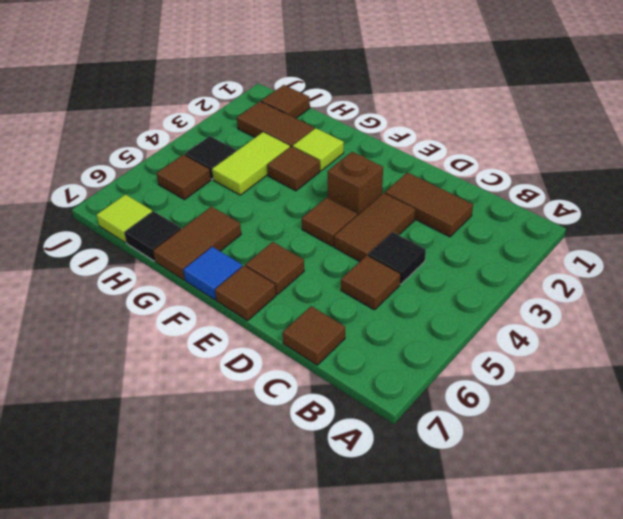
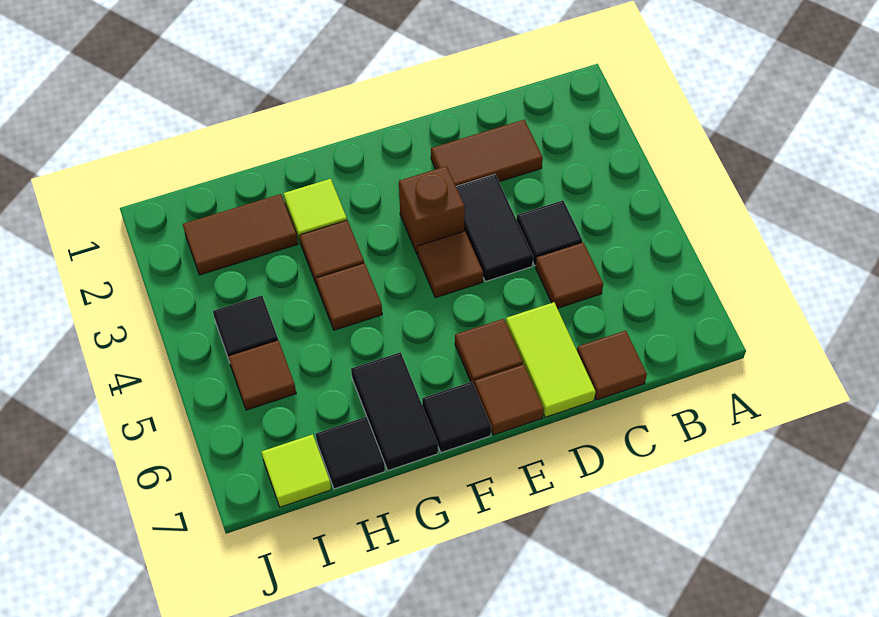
brown 1x2 tile [334,193,415,261] -> black 1x2 tile [456,175,533,282]
blue 1x1 tile [183,247,242,300] -> black 1x1 tile [422,382,491,453]
brown 1x2 tile [153,206,241,280] -> black 1x2 tile [351,352,438,471]
lime 1x2 tile [212,132,290,195] -> lime 1x2 tile moved to [506,302,596,417]
brown 1x1 tile [261,85,310,118] -> brown 1x1 tile moved to [316,263,382,330]

